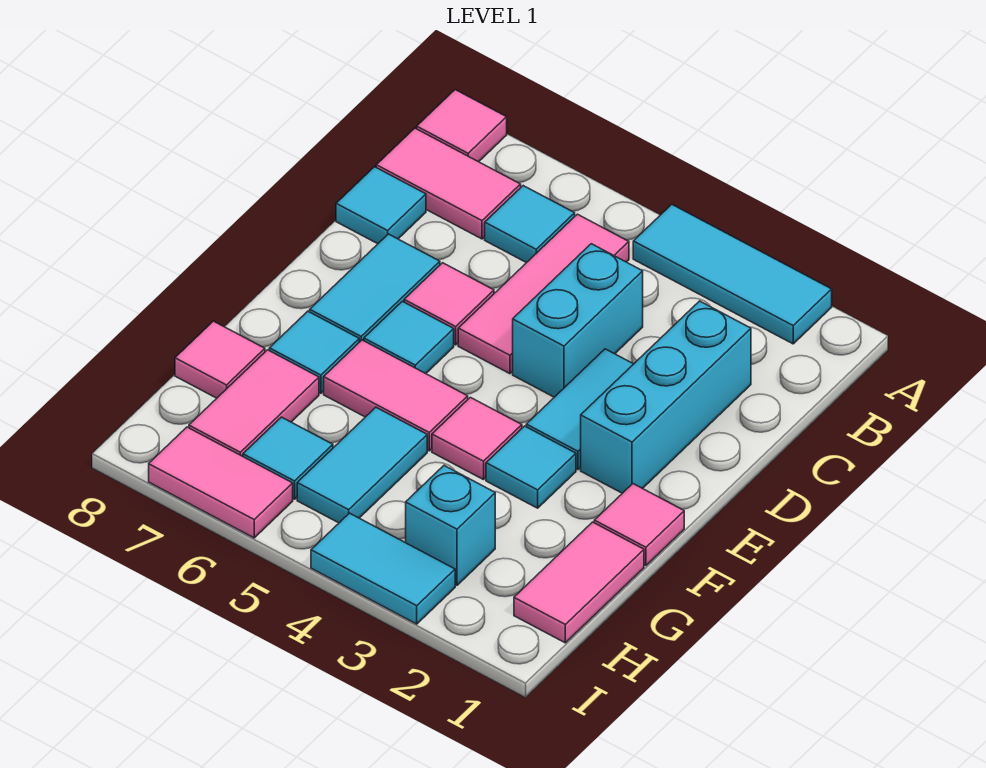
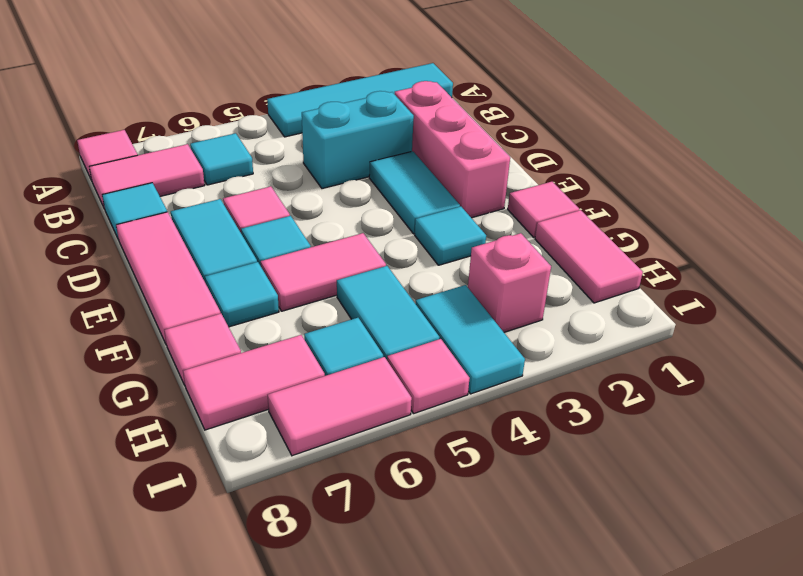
cyan 1x3 tile [633,204,832,344] -> cyan 1x4 tile [267,63,453,137]
pink 1x3 tile [458,214,629,374] -> pink 1x3 tile moved to [116,212,221,345]
cyan 1x3 brick [581,301,751,493] -> pink 1x3 brick [395,81,510,218]
cyan 1x2 brick [513,244,643,397] -> cyan 1x2 brick turned to [302,91,414,189]
pink 1x1 tile [432,397,522,480] -> pink 1x1 tile moved to [387,339,470,413]
pink 1x2 tile [189,350,319,456] -> pink 1x2 tile turned to [183,335,325,430]
cyan 1x1 brick [406,466,495,585] -> pink 1x1 brick [468,233,551,332]
cyan 1x2 tile [311,513,455,624] -> cyan 1x2 tile turned to [415,285,525,394]

